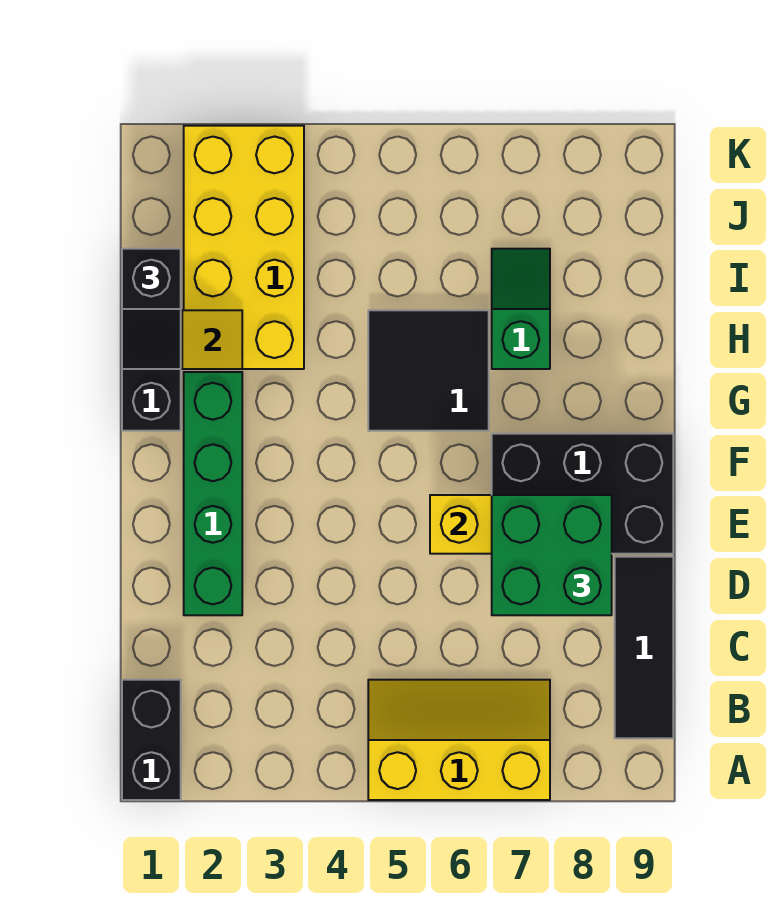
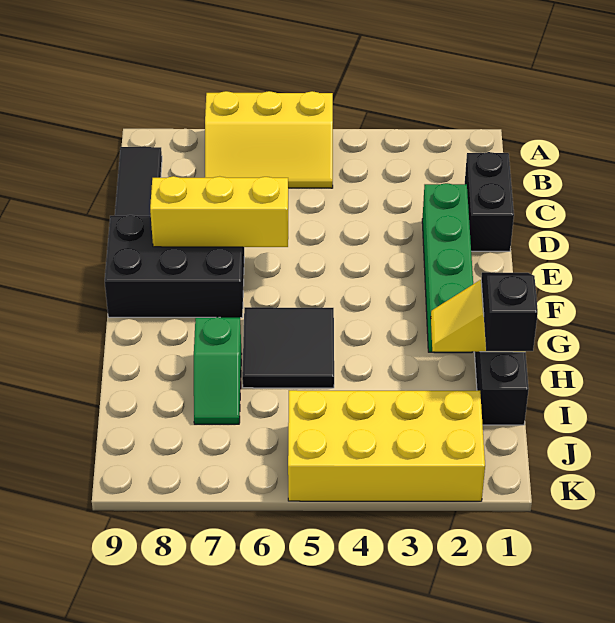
black 1x2 brick [122,680,181,800] -> black 1x2 brick moved to [465,152,514,251]
green 2x2 brick [492,495,612,615] -> none
yellow 2x4 brick [184,126,304,369] -> yellow 2x4 brick turned to [288,390,485,501]

